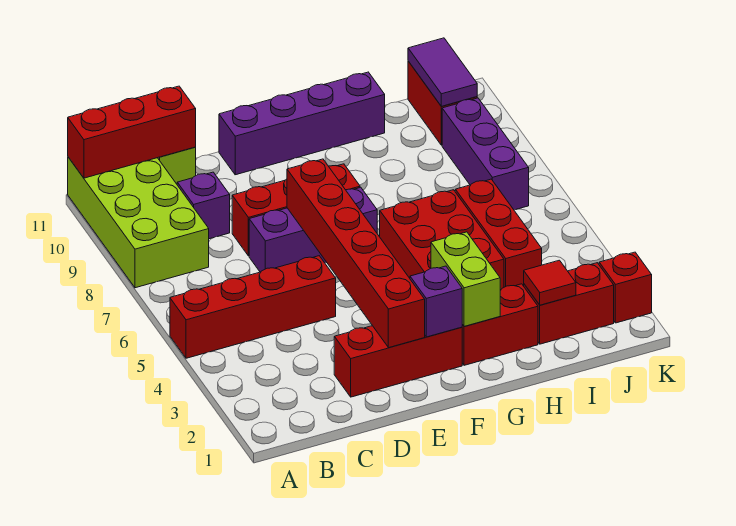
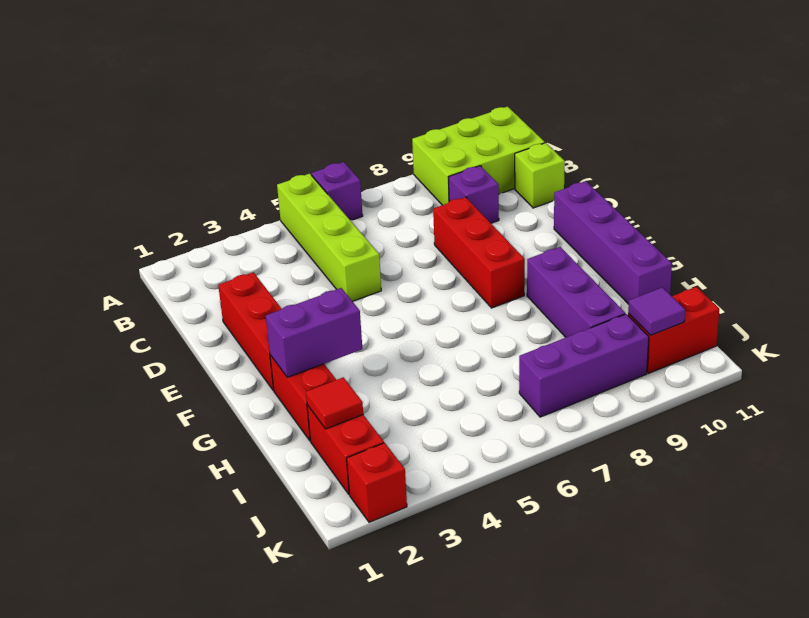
red 1x4 brick [170,256,336,358] -> lime 1x4 brick [277,174,381,301]
lime 2x4 brick [68,157,209,288] -> lime 2x3 brick [412,107,545,205]
red 1x3 brick [68,86,196,178] -> none
purple 1x3 brick [249,187,377,272] -> purple 1x3 brick moved to [527,247,625,337]
red 1x6 brick [287,159,425,348] -> none
purple 1x1 brick [410,266,462,337] -> purple 1x1 brick moved to [311,162,363,220]
lime 1x2 brick [431,232,500,327] -> purple 1x2 brick [266,288,362,377]
red 2x3 brick [380,190,504,290] -> none
red 1x3 brick [455,179,542,287] -> none
purple 1x2 tile [408,38,477,106] -> purple 1x1 tile [628,287,685,335]

